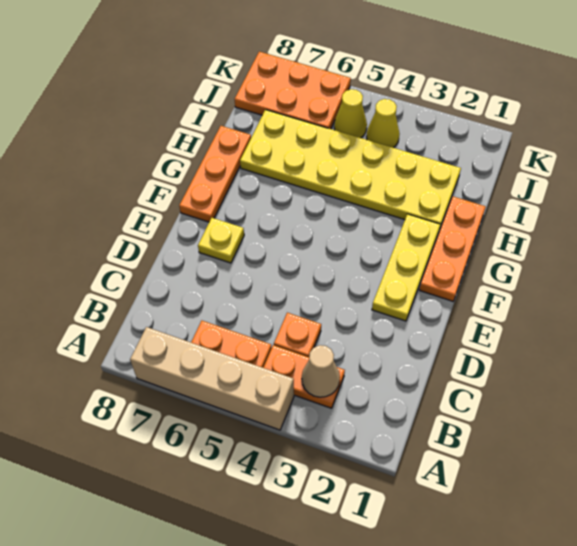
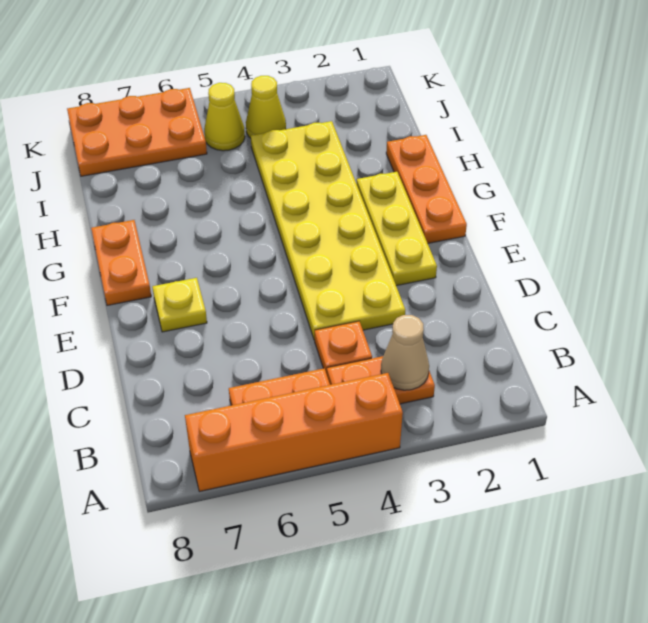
tan 1x4 brick [130,327,294,430] -> orange 1x4 brick [185,373,403,492]
orange 1x3 plate [179,126,251,222] -> orange 1x2 plate [91,220,151,305]
yellow 2x6 plate [240,110,461,227] -> yellow 2x6 plate turned to [251,121,405,340]

